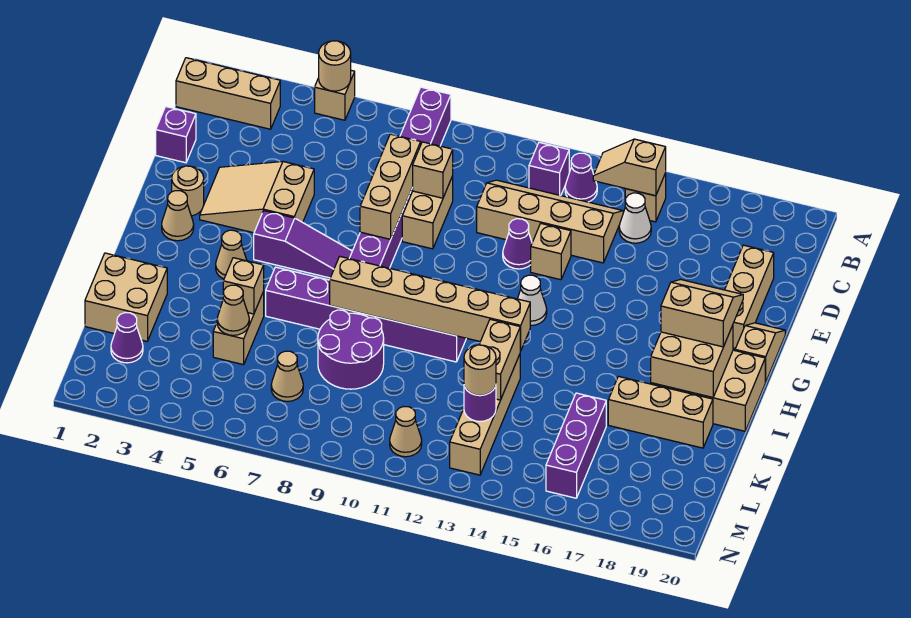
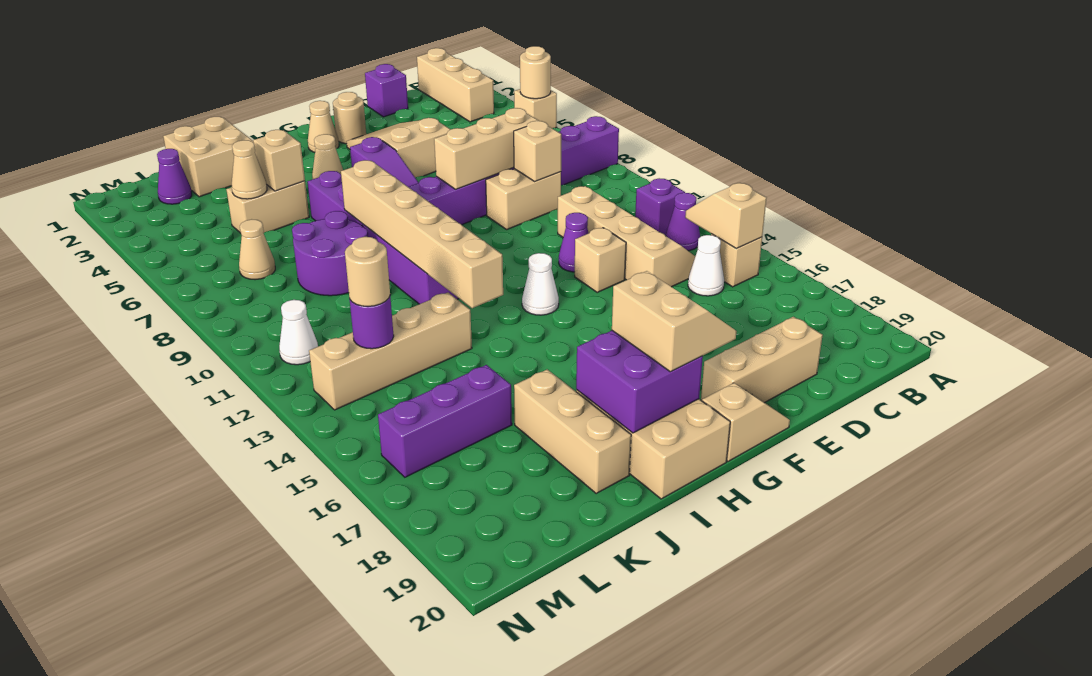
tan 2x2 brick [651,325,733,397] -> purple 2x2 brick [576,331,703,433]
tan 1x2 brick [479,319,520,400] -> none
tan 1x1 cone [390,407,422,457] -> white 1x1 cone [279,300,318,365]

